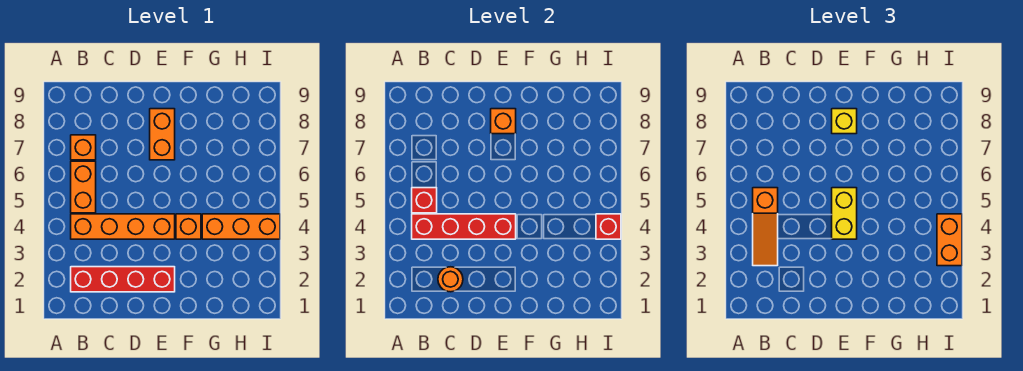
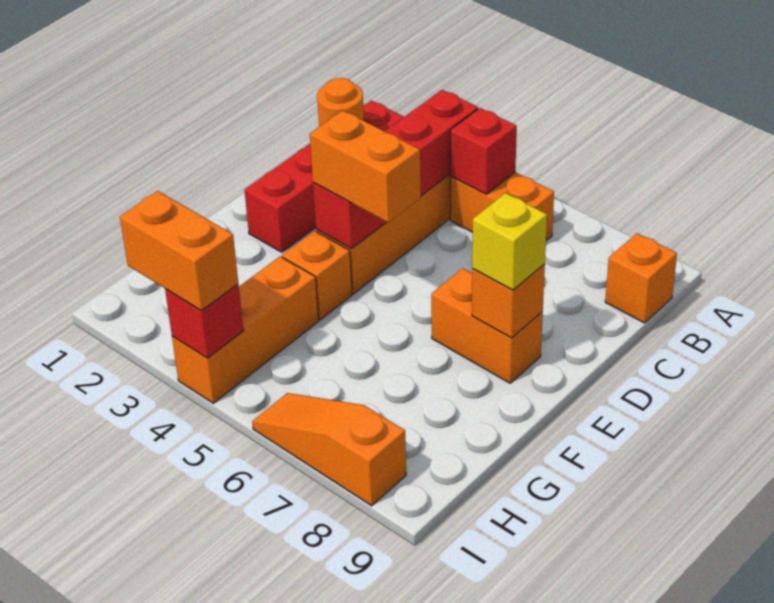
orange 1x3 slope [753,188,778,266] -> orange 1x3 slope moved to [252,393,406,506]
orange 1x1 brick [71,135,96,160] -> orange 1x1 brick moved to [605,233,677,323]
yellow 1x2 brick [832,188,857,239] -> orange 1x2 brick [310,111,421,223]

